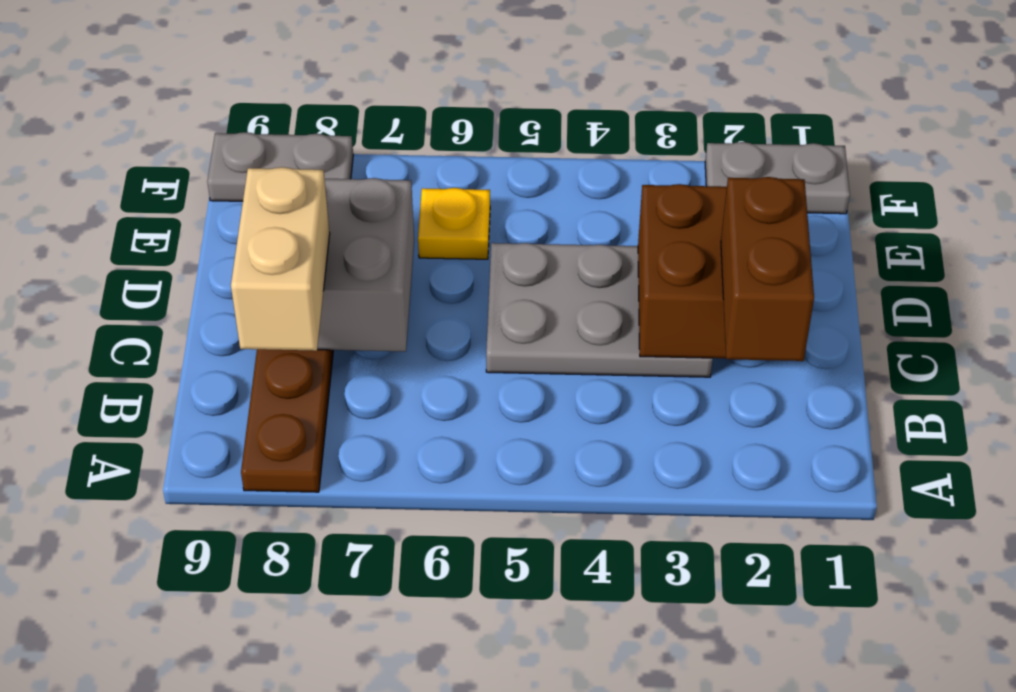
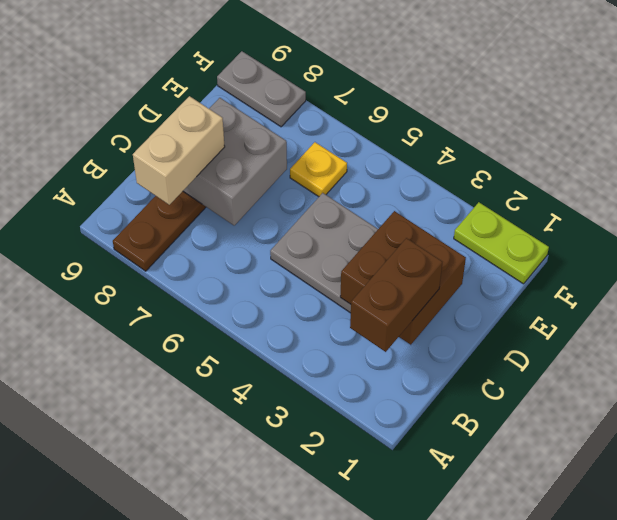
grey 1x2 plate [705,142,850,214] -> lime 1x2 plate [454,202,549,284]

